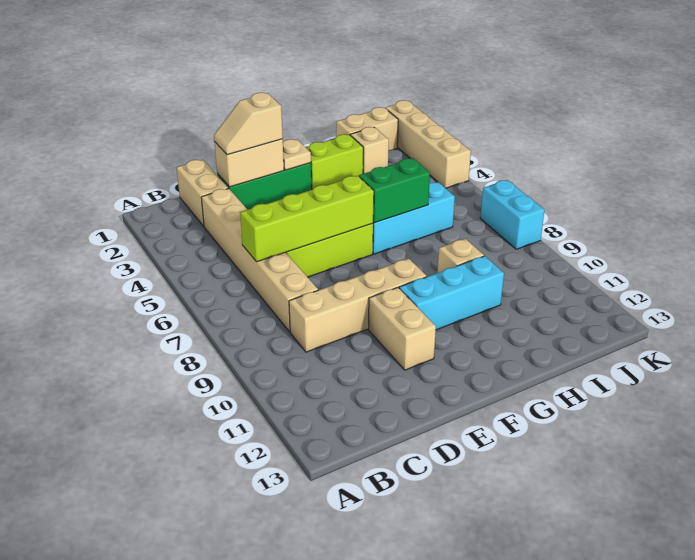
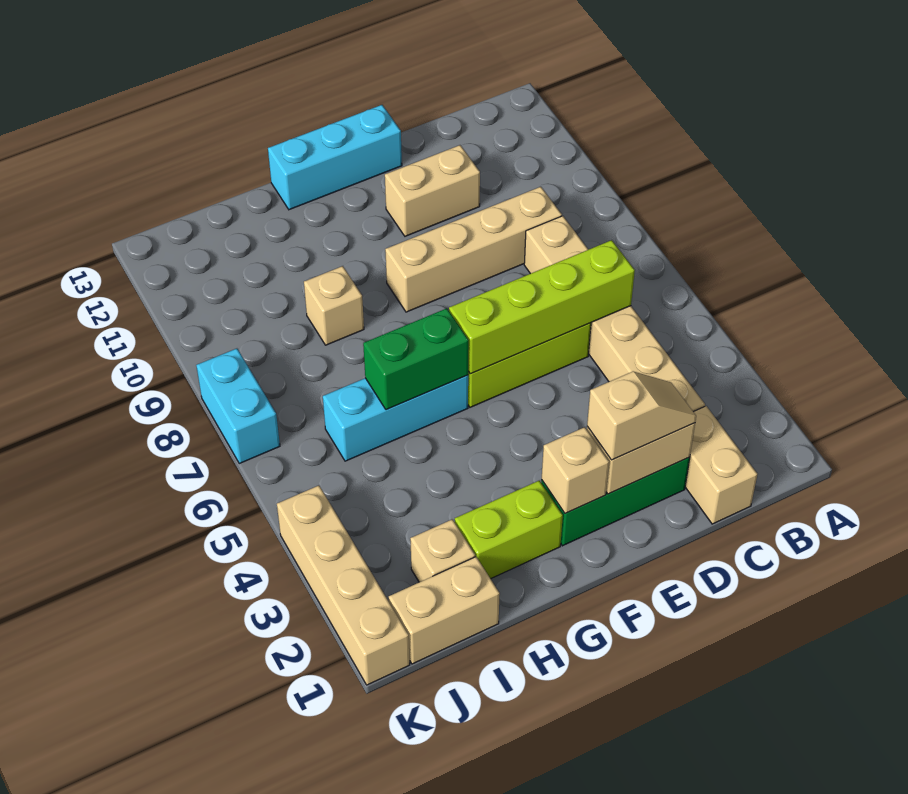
tan 1x2 brick [369,288,436,370] -> tan 1x2 brick turned to [385,145,480,236]
tan 1x1 plate [283,139,311,170] -> tan 1x1 brick [542,427,609,514]
cyan 1x3 brick [399,256,504,330] -> cyan 1x3 brick moved to [268,105,402,210]

